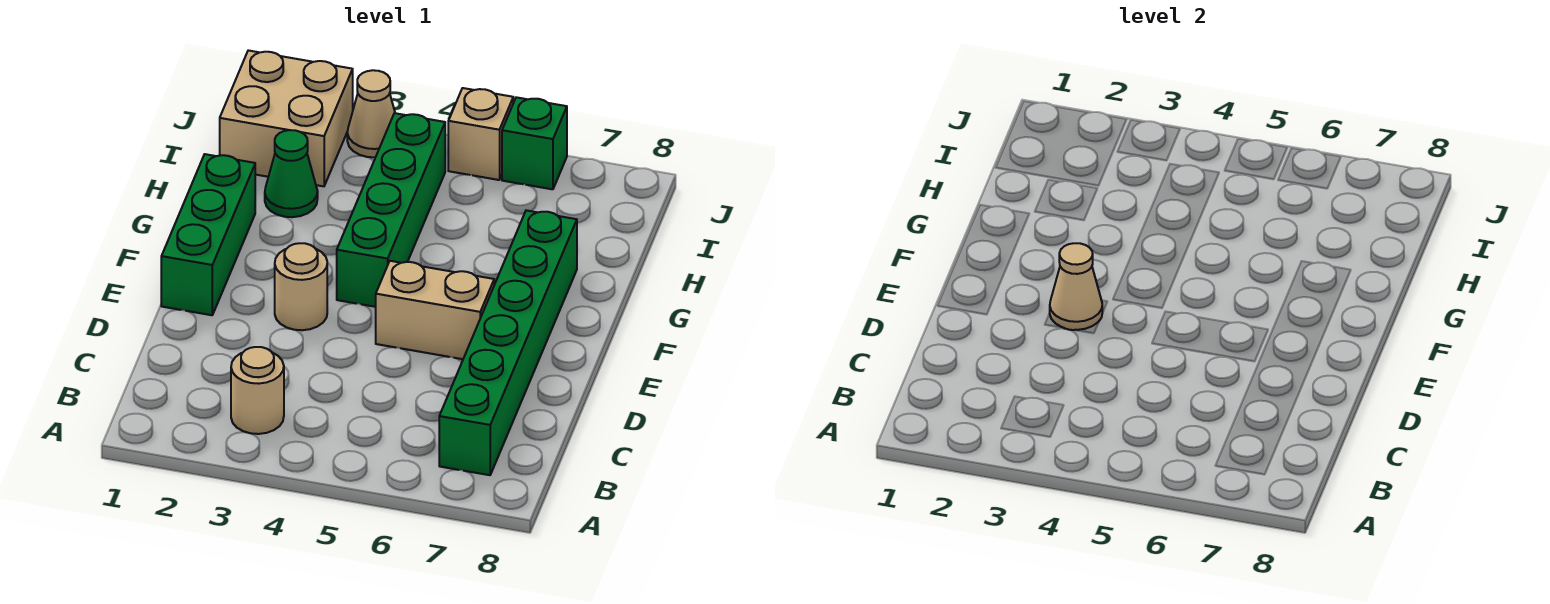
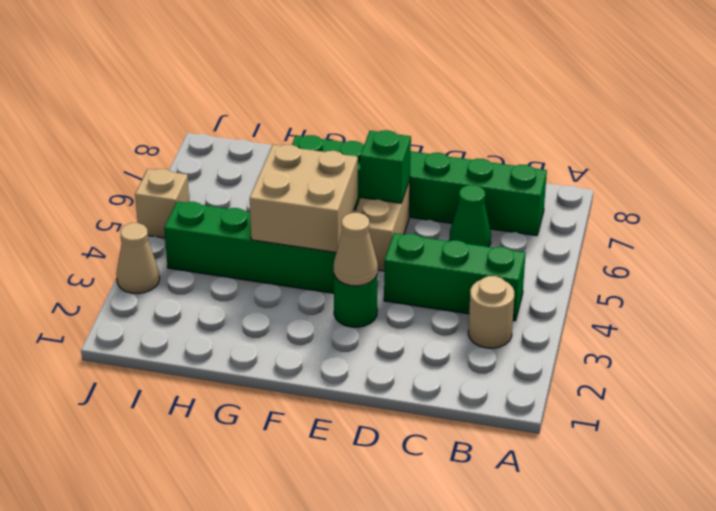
green 1x3 brick [161,154,255,315] -> green 1x3 brick moved to [384,233,526,321]
tan 1x1 round brick [275,243,327,330] -> green 1x1 round brick [334,275,377,327]
green 1x1 cone [265,130,318,217] -> green 1x1 cone moved to [449,185,491,247]
tan 2x2 brick [220,50,353,186] -> tan 2x2 brick moved to [250,145,358,252]
green 1x1 brick [502,97,567,189] -> green 1x1 brick moved to [360,130,411,203]

